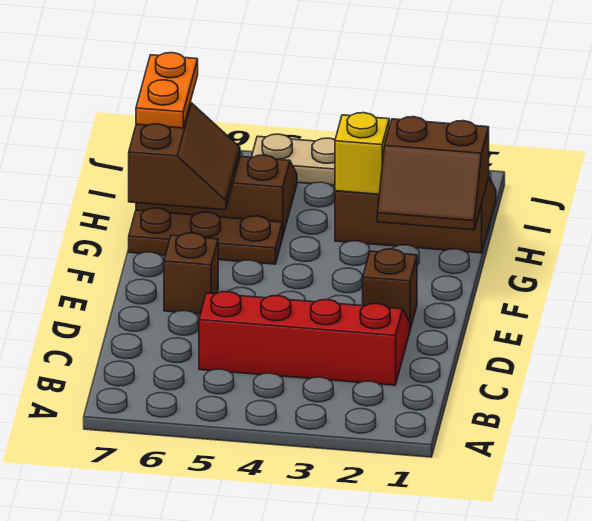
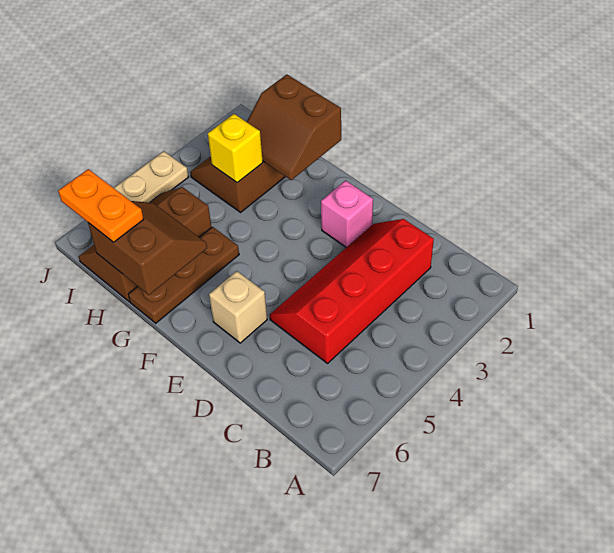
brown 1x1 brick [363,249,417,329] -> pink 1x1 brick [321,181,373,247]
brown 1x1 brick [164,233,218,314] -> tan 1x1 brick [209,271,267,343]
brown 2x2 slope [377,117,489,230] -> brown 2x2 slope turned to [247,74,341,180]

